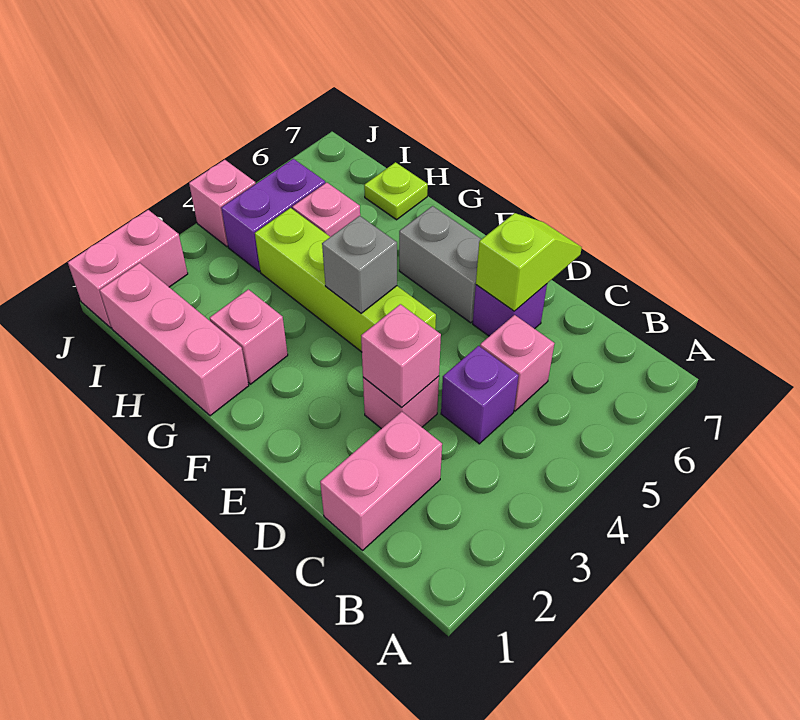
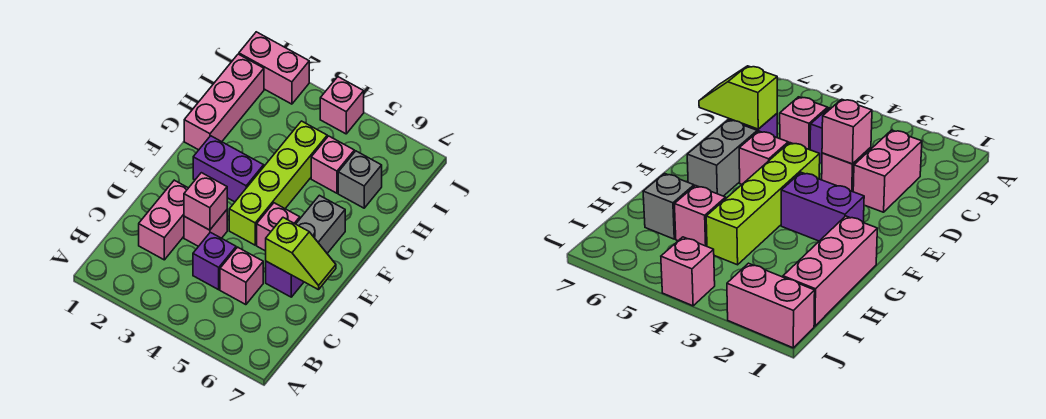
pink 1x2 brick [320,412,442,550] -> pink 1x2 brick turned to [139,180,188,260]
grey 1x1 brick [322,216,397,313] -> grey 1x1 brick moved to [338,151,382,208]
pink 1x1 brick [210,289,288,384] -> pink 1x1 brick moved to [257,203,300,251]
lime 1x1 plate [364,162,428,220] -> none
purple 1x2 brick [221,159,325,272] -> purple 1x2 brick moved to [193,136,264,202]

